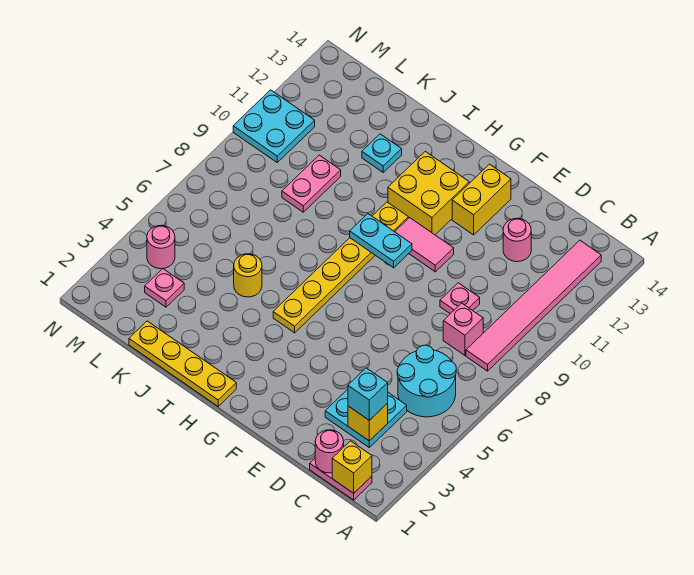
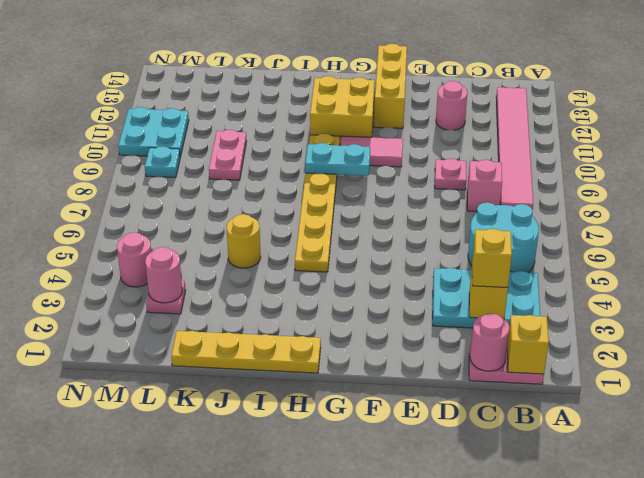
cyan 2x2 plate [325,389,407,447] -> cyan 2x3 plate [433,268,540,328]
cyan 1x1 brick [348,368,388,420] -> yellow 1x1 brick [472,229,512,288]
yellow 1x2 brick [452,164,511,235] -> yellow 1x3 brick [374,44,407,128]
cyan 1x1 plate [362,134,402,172] -> cyan 1x1 plate moved to [145,146,180,178]
none -> pink 1x1 round brick [145,247,182,303]

